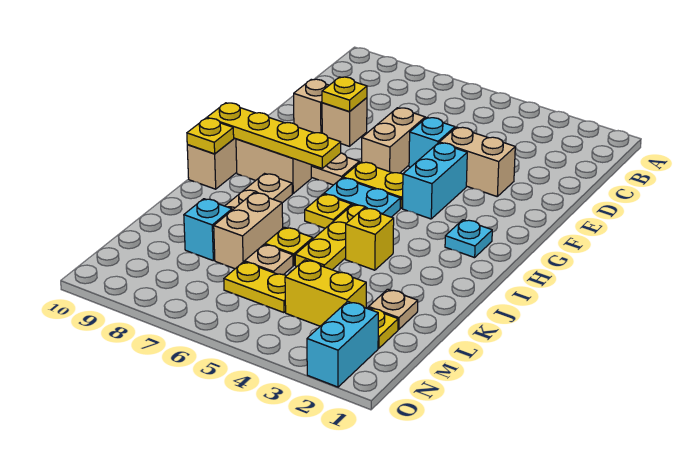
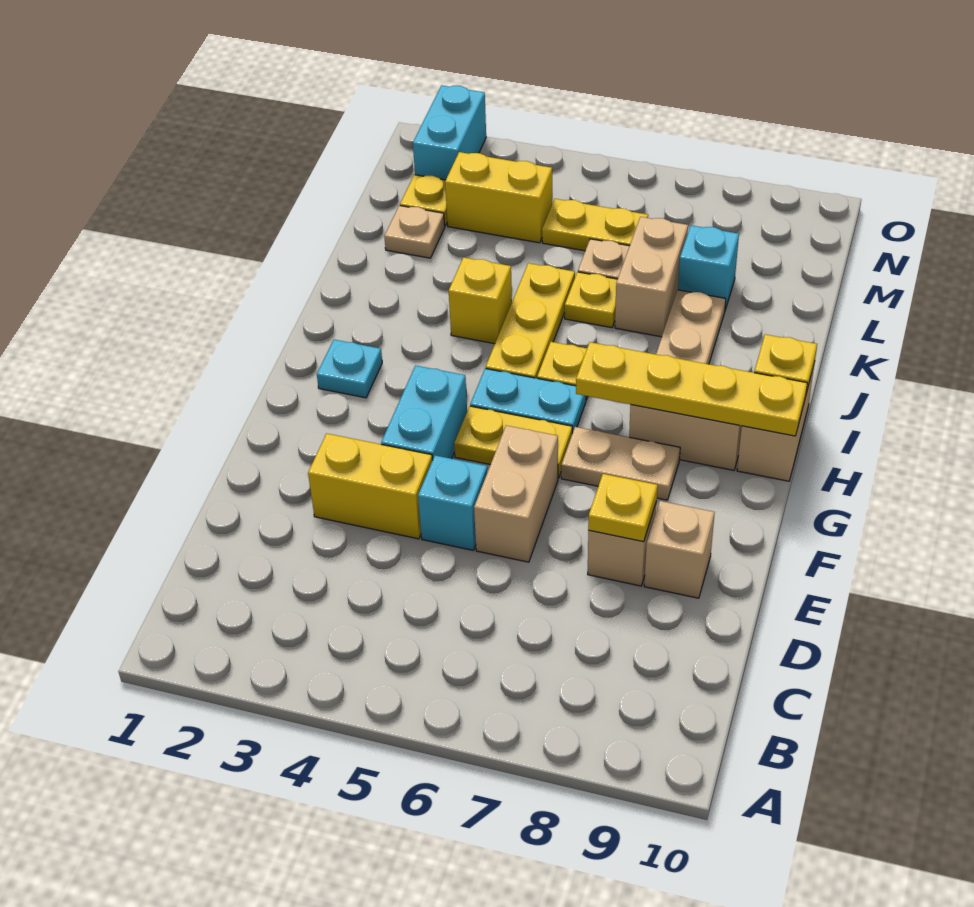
tan 1x2 brick [439,127,515,196] -> yellow 1x2 brick [308,434,433,539]

